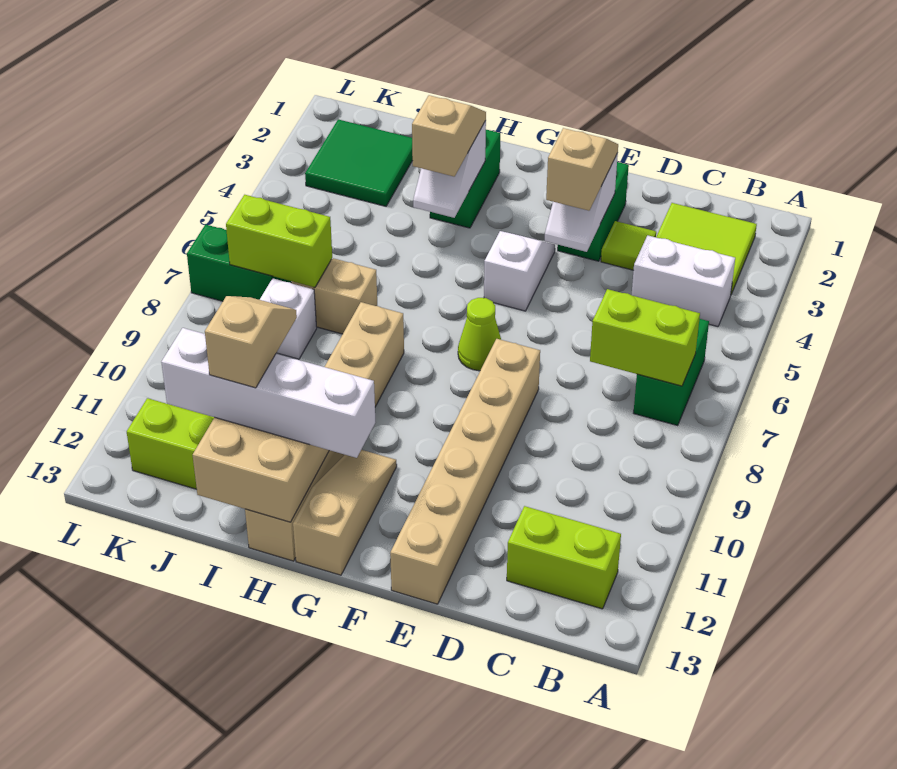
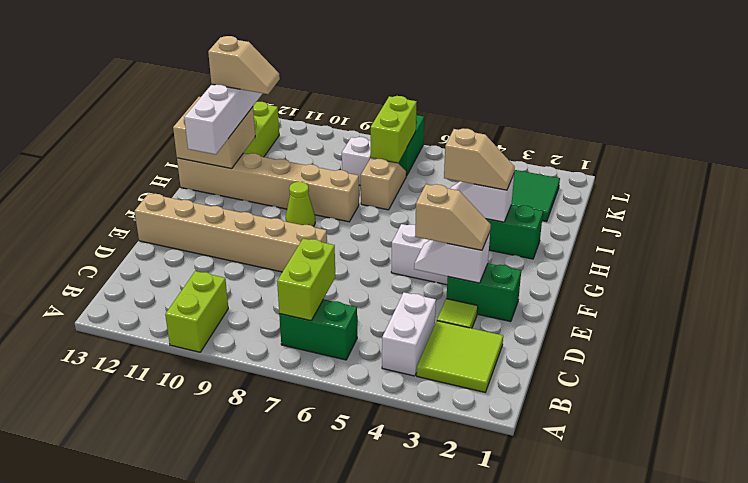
lime 1x2 brick [507,506,621,609] -> lime 1x2 brick moved to [165,271,228,352]
lime 1x1 cone [458,298,501,371] -> lime 1x1 cone moved to [285,182,315,227]
tan 1x3 slope [293,450,397,575] -> none

